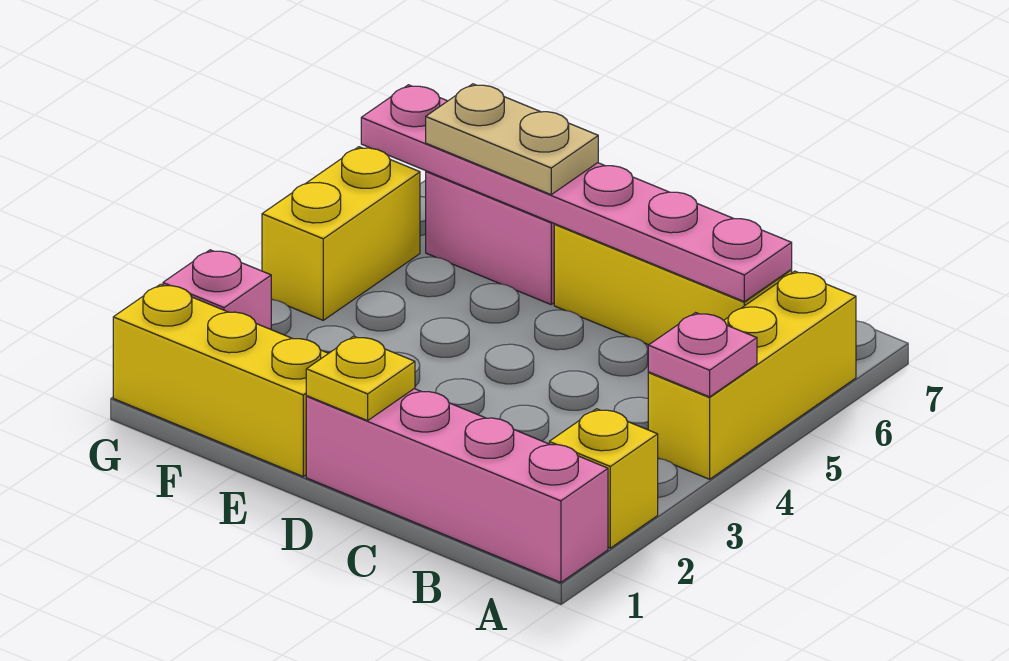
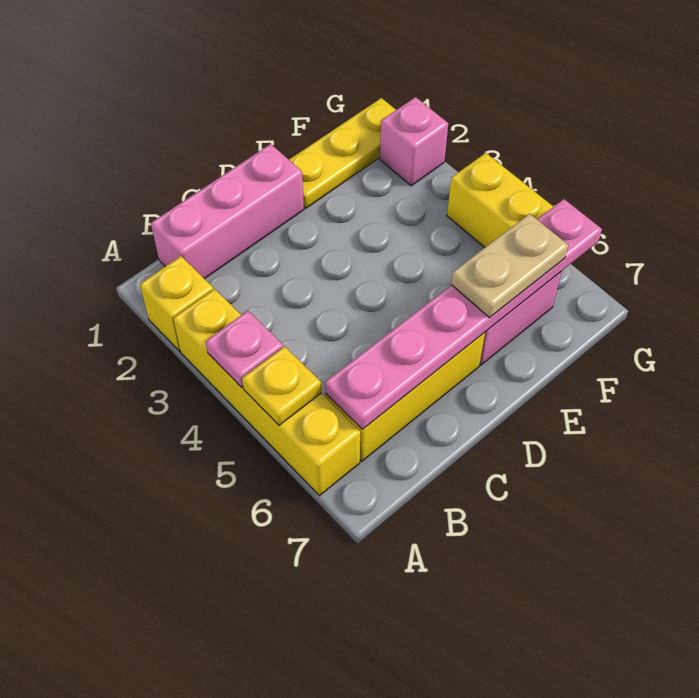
pink 1x4 brick [306,389,608,582] -> pink 1x3 brick [151,144,304,279]
yellow 1x3 brick [648,271,856,479] -> yellow 1x4 brick [173,289,360,496]
yellow 1x1 plate [306,336,415,421] -> yellow 1x1 plate moved to [242,346,321,425]
yellow 1x3 brick [113,284,328,476] -> yellow 1x3 plate [289,98,396,208]

